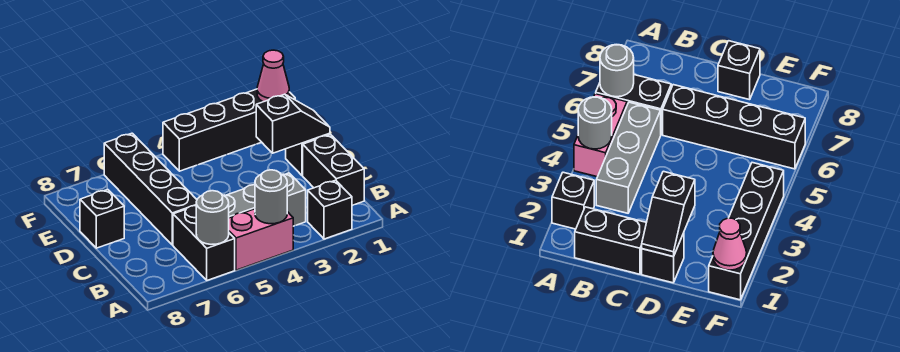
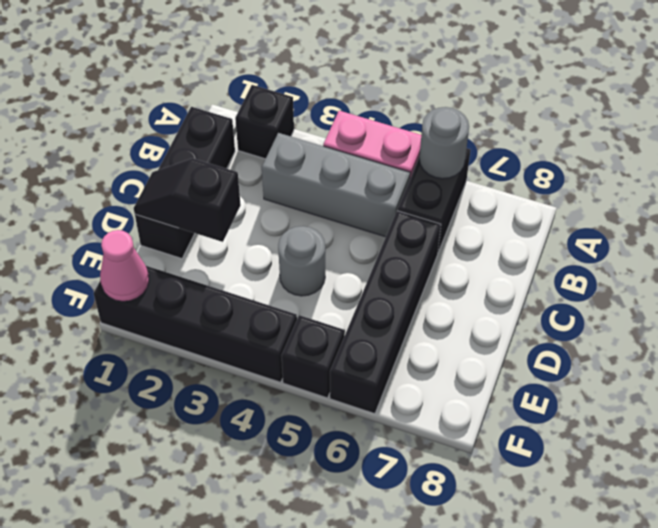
grey 1x1 round brick [255,170,287,224] -> grey 1x1 round brick moved to [278,226,325,296]
black 1x1 brick [80,189,124,248] -> black 1x1 brick moved to [282,315,345,398]

